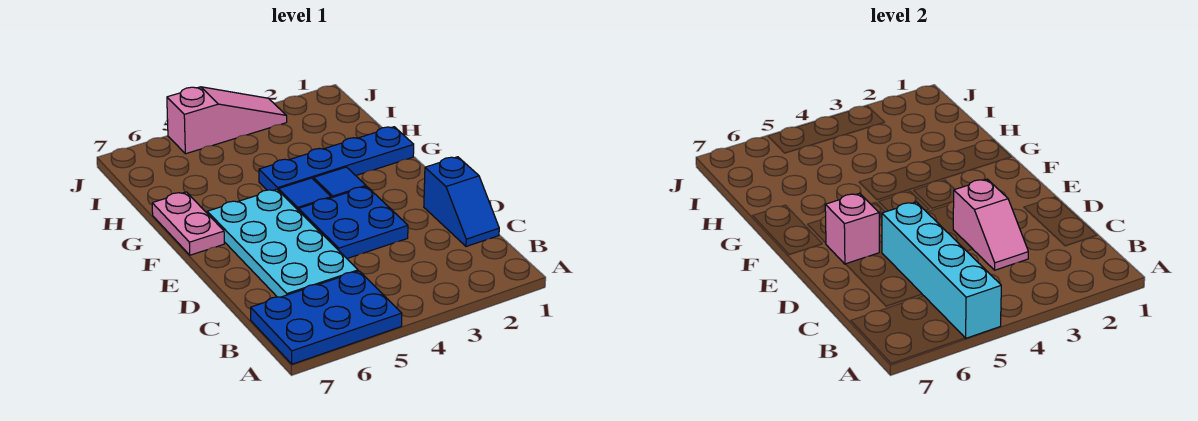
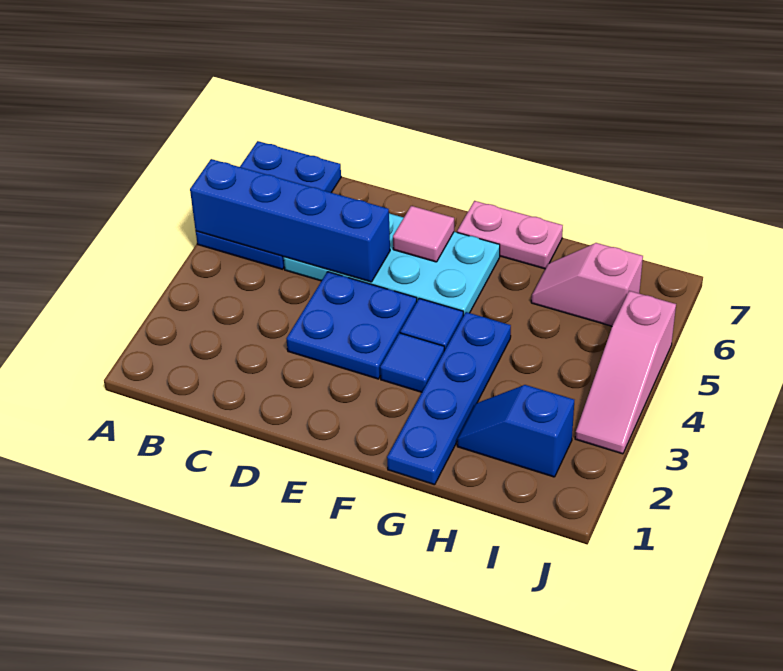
cyan 1x4 brick [882,202,1001,338] -> blue 1x4 brick [190,159,390,282]
blue 1x2 slope [424,157,499,247] -> blue 1x2 slope moved to [457,385,574,477]
pink 1x2 slope [953,179,1028,270] -> pink 1x2 slope moved to [531,243,643,326]
pink 1x1 brick [825,193,879,264] -> pink 1x1 tile [393,206,454,262]

